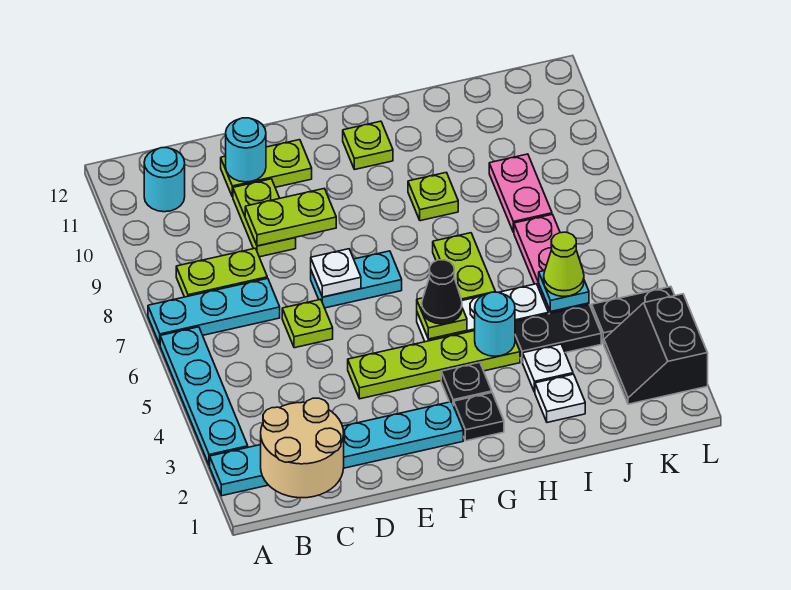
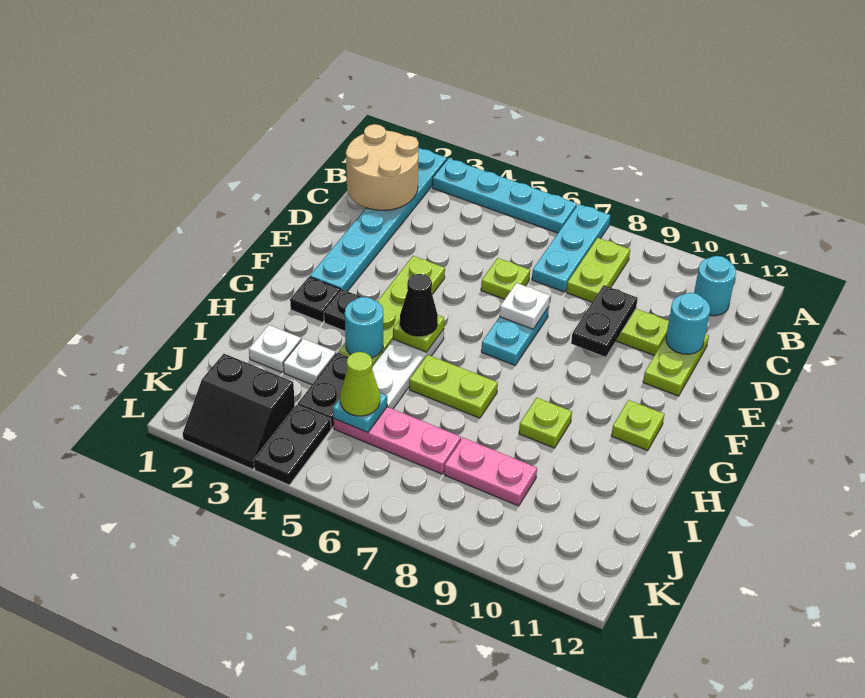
lime 1x2 plate [245,188,336,246] -> black 1x2 plate [571,285,638,357]
black 2x2 slope [604,294,708,404] -> black 2x2 slope turned to [183,354,295,469]

